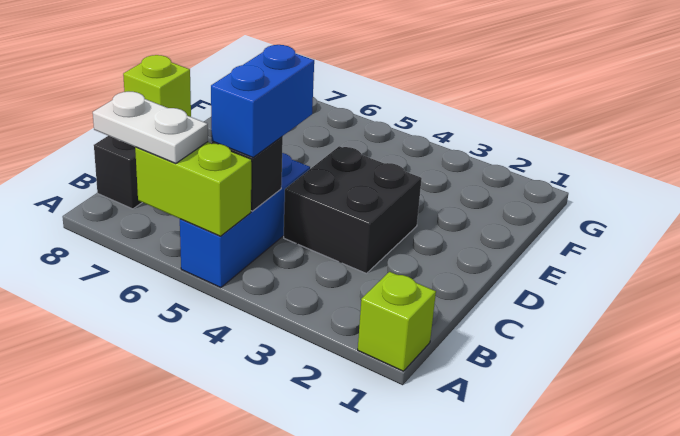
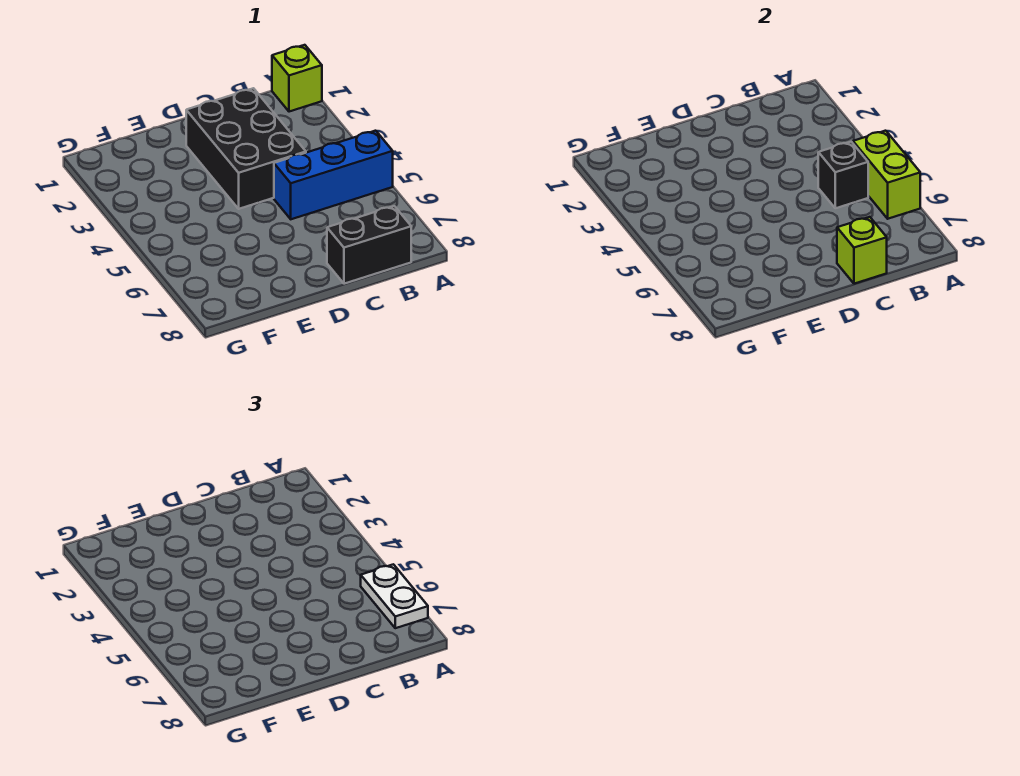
blue 1x2 brick [211,45,314,158] -> none
black 2x2 brick [284,146,422,274] -> black 2x3 brick [186,88,306,209]

